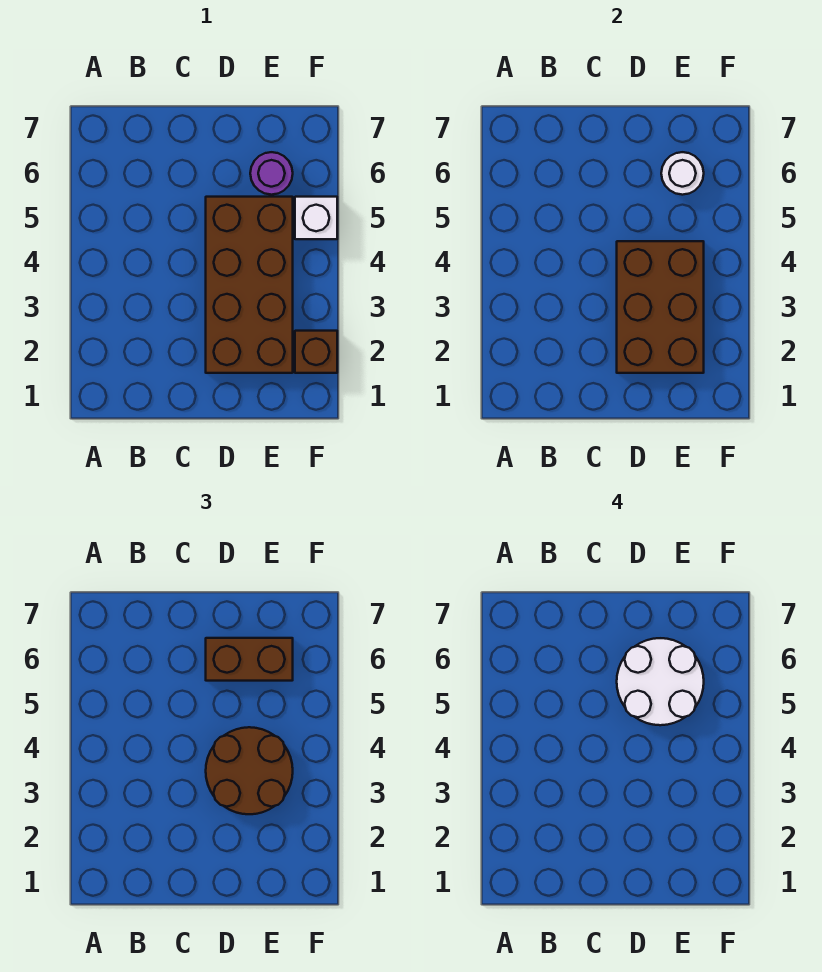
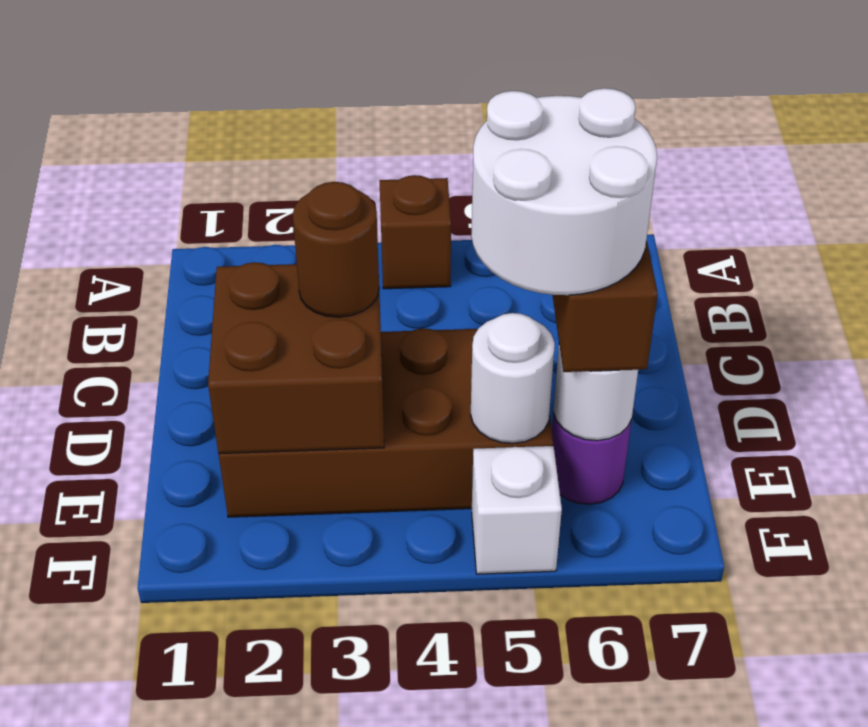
brown 2x3 brick [617,241,704,373] -> brown 2x2 brick [208,262,384,454]
brown 2x2 round brick [206,727,293,814] -> brown 1x1 round brick [293,182,379,317]
none -> white 1x1 round brick [471,313,555,443]
brown 1x1 brick [295,331,337,373] -> brown 1x1 brick moved to [380,175,451,289]

